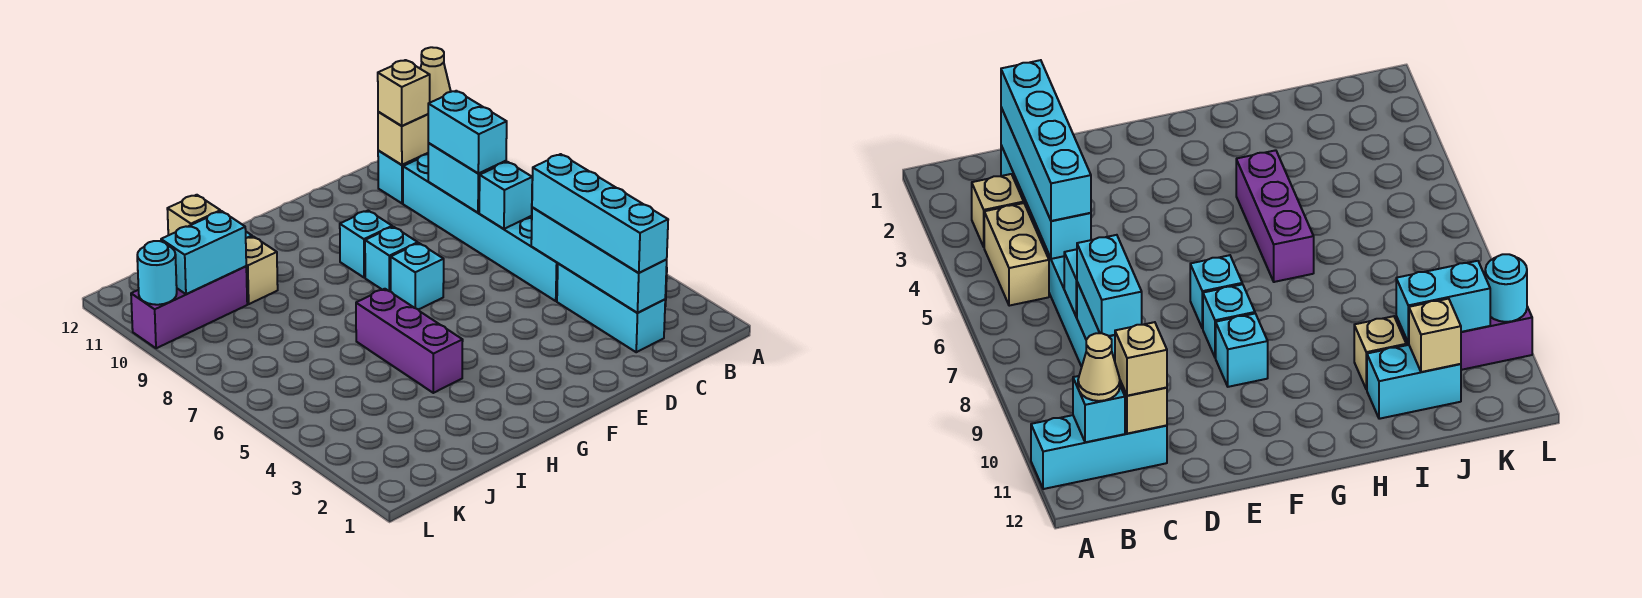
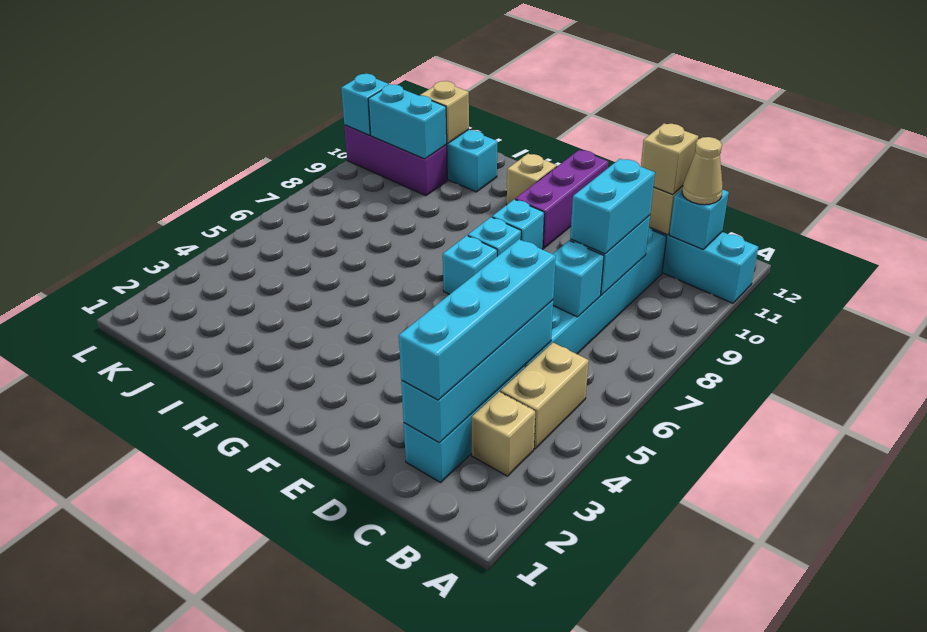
purple 1x3 brick [356,289,463,393] -> purple 1x3 brick moved to [515,150,608,248]
tan 1x1 brick [246,236,278,304] -> tan 1x1 brick moved to [507,154,557,204]
cyan 1x1 round brick [137,241,177,305] -> cyan 1x1 brick [341,74,389,135]

